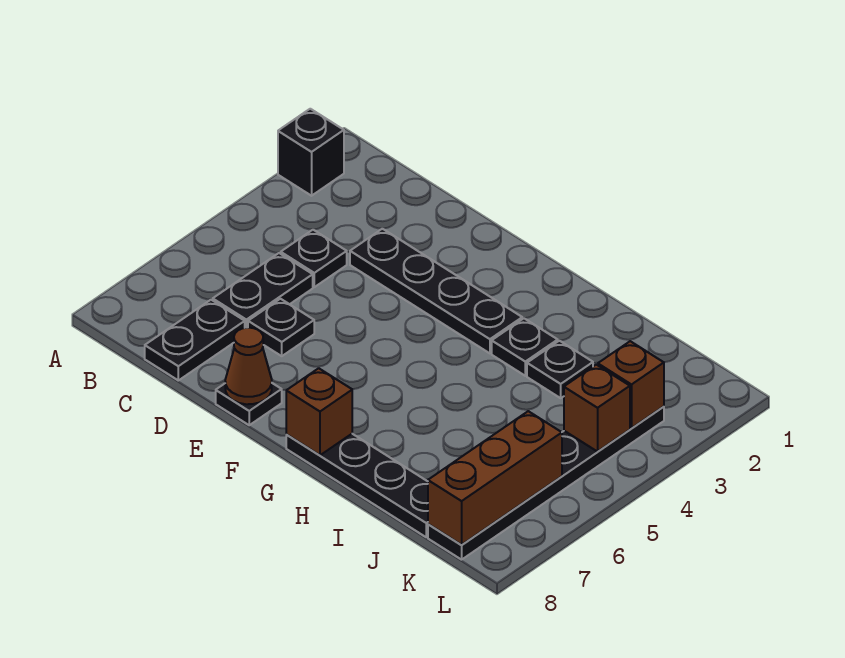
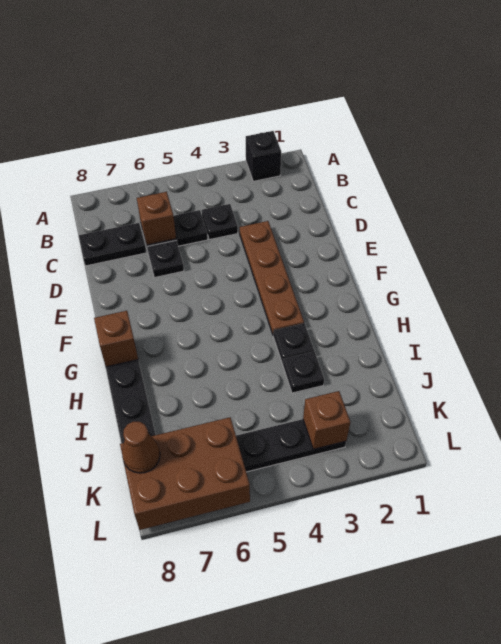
black 1x4 plate [350,229,522,353] -> brown 1x4 plate [240,221,304,335]
black 1x1 plate [216,383,282,425] -> none
brown 1x1 cone [225,328,272,404] -> brown 1x1 cone moved to [122,422,160,473]
brown 1x1 brick [564,365,630,452] -> brown 1x1 brick moved to [137,192,176,245]
brown 1x3 brick [428,411,562,545] -> brown 2x3 brick [120,417,250,530]

